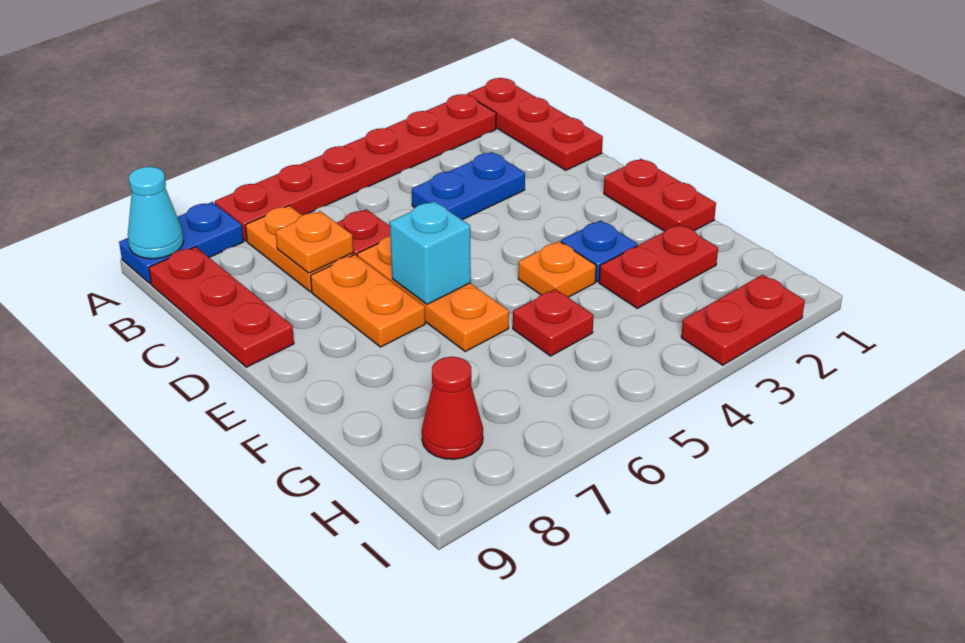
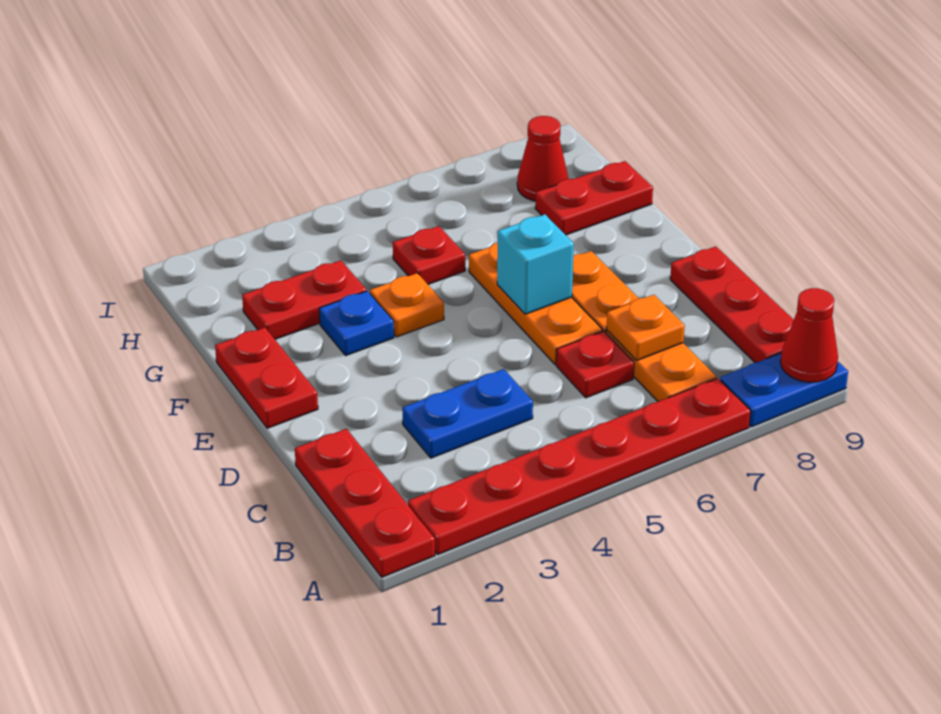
cyan 1x1 cone [128,167,184,259] -> red 1x1 cone [780,288,838,382]
red 1x2 plate [681,275,805,365] -> red 1x2 plate moved to [535,161,653,235]

